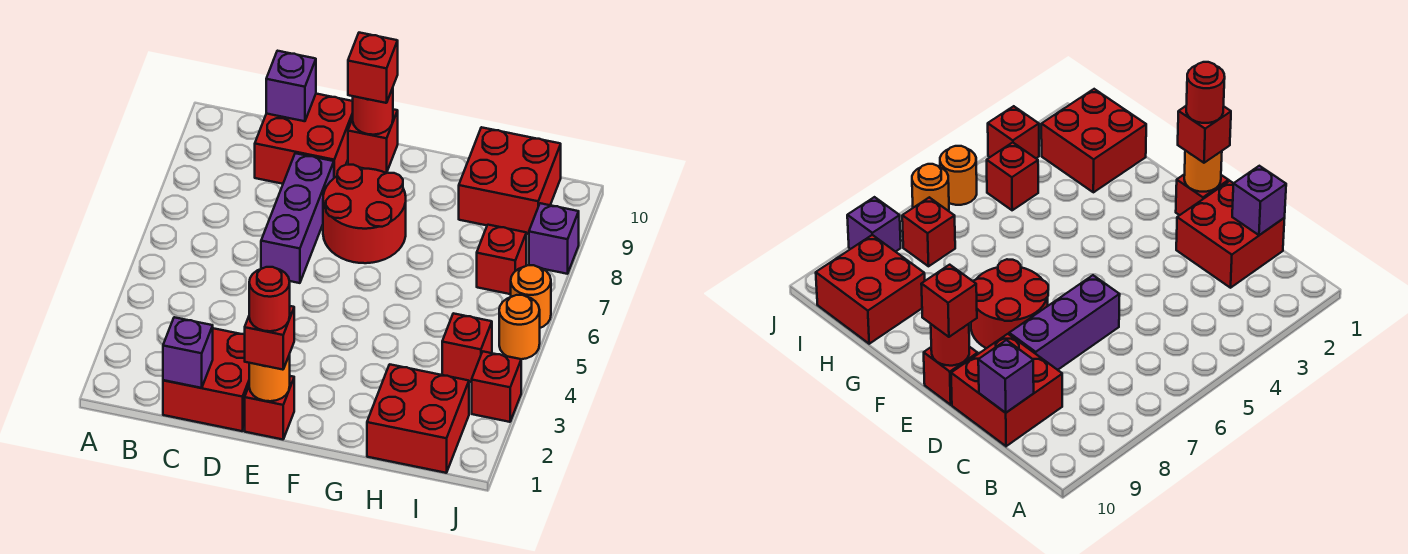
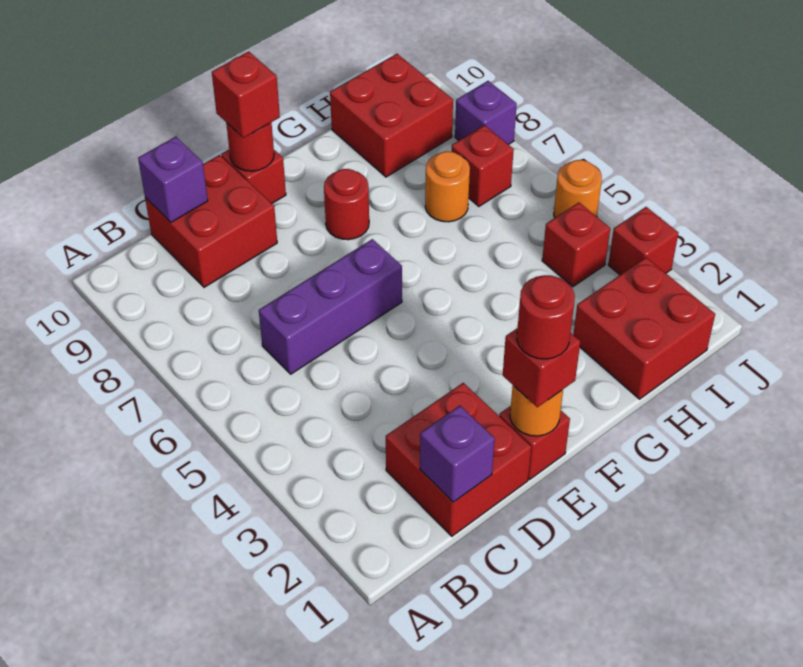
purple 1x3 brick [261,153,334,283] -> purple 1x3 brick turned to [259,239,402,374]
red 2x2 round brick [323,165,406,263] -> red 1x1 round brick [324,169,369,240]
orange 1x1 round brick [511,265,551,328] -> orange 1x1 round brick moved to [425,151,470,222]

